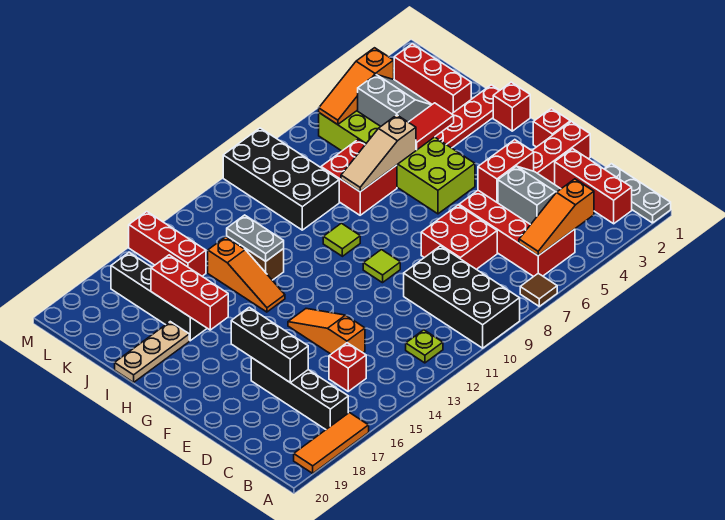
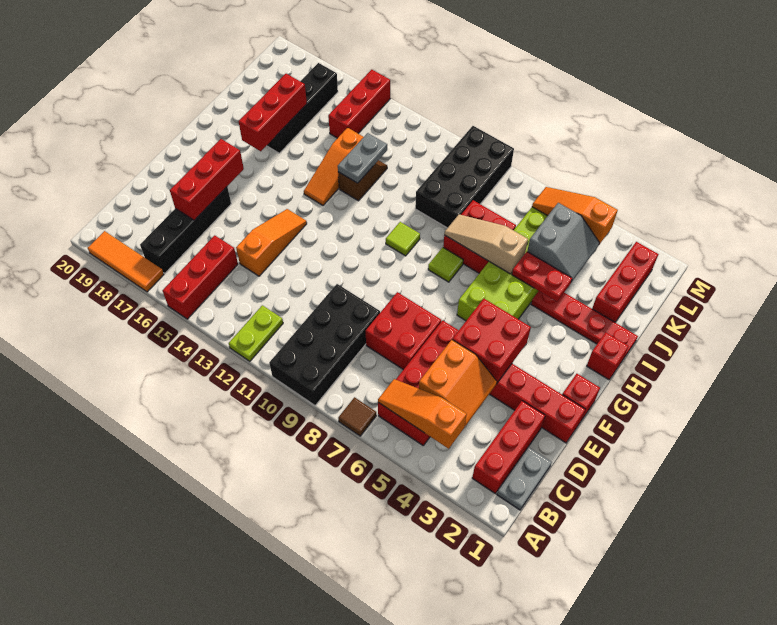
grey 1x3 plate [605,164,671,223] -> grey 1x2 plate [497,447,552,510]
lime 1x1 plate [406,330,443,363] -> lime 1x2 plate [229,305,283,361]
grey 2x2 slope [498,166,560,225] -> orange 2x2 slope [419,340,497,426]
red 1x1 brick [329,343,366,391] -> red 1x3 brick [162,235,238,319]
black 1x3 brick [231,307,308,383] -> red 1x3 brick [170,139,244,220]
red 1x2 brick [478,140,534,202] -> red 2x2 brick [452,299,531,383]
lime 1x1 tile [363,250,400,283] -> lime 1x1 tile moved to [428,247,463,282]
red 1x2 tile [409,103,454,150] -> red 1x2 plate [512,252,572,301]
tan 1x3 plate [115,322,189,382] -> none

